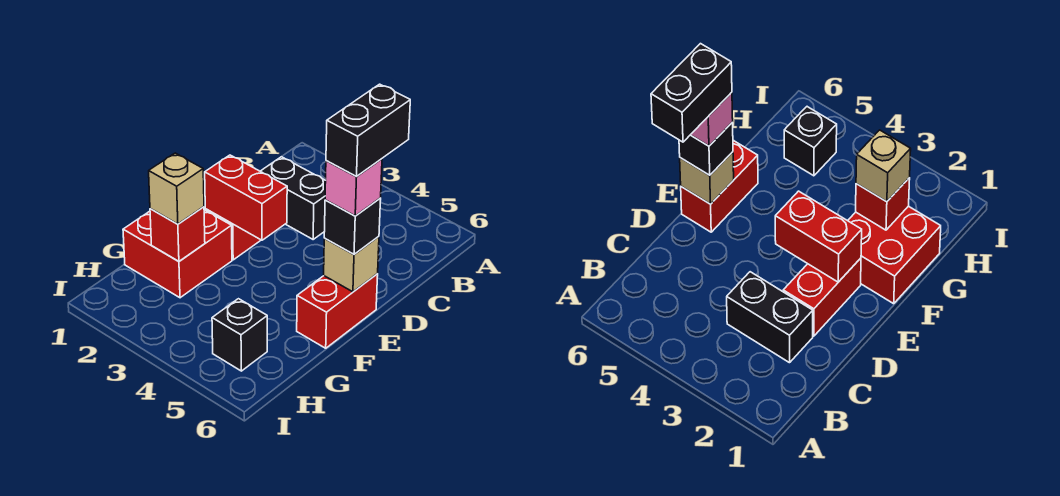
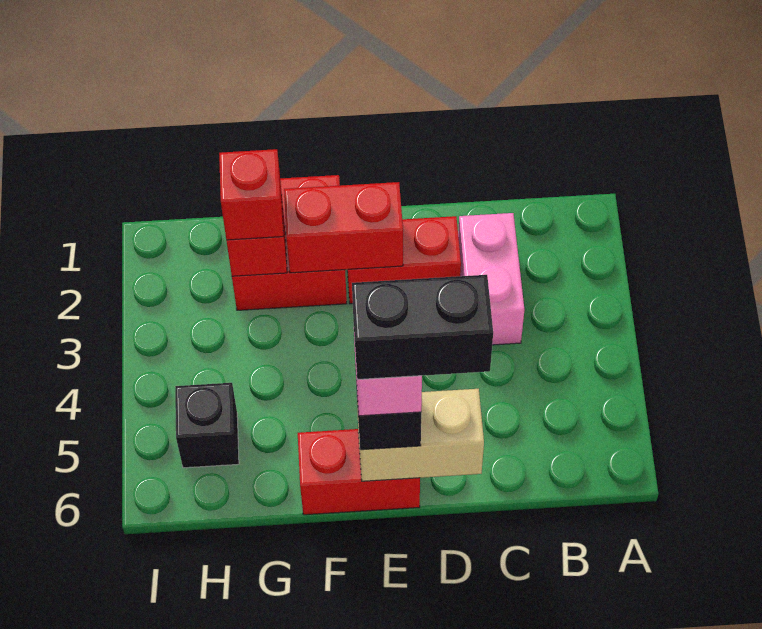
black 1x2 brick [260,157,326,239] -> pink 1x2 brick [458,213,524,345]
red 1x2 brick [205,155,287,240] -> red 1x2 brick turned to [284,182,403,273]
tan 1x1 brick [324,236,379,292] -> tan 1x2 brick [357,389,484,481]
tan 1x1 brick [149,153,204,224] -> red 1x1 brick [219,149,283,240]

